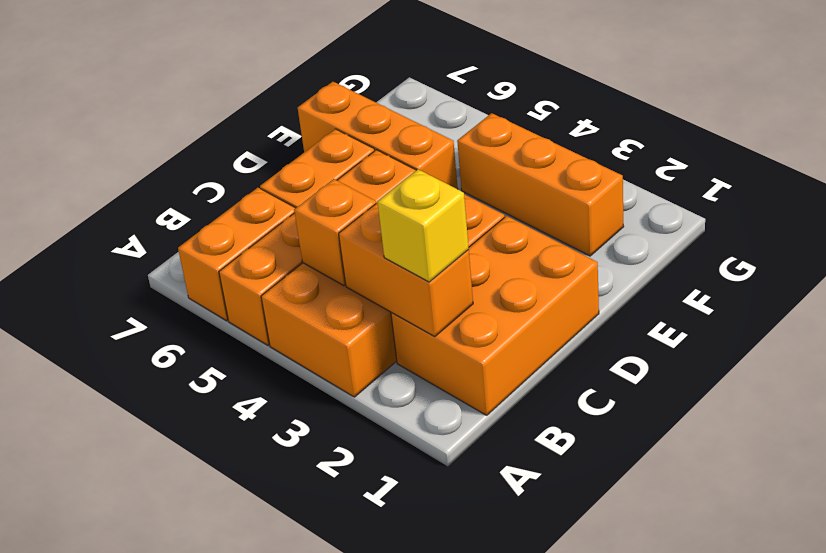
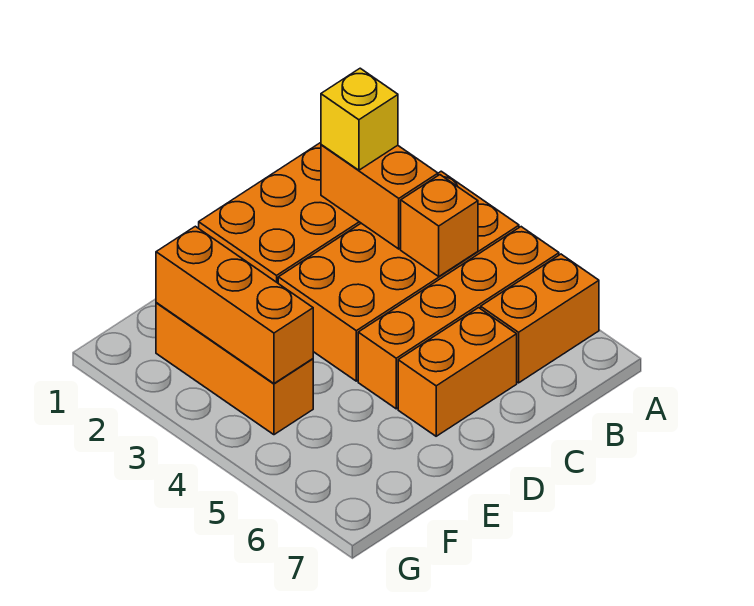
orange 1x3 brick [298,82,458,189] -> orange 1x3 brick moved to [156,226,313,383]

